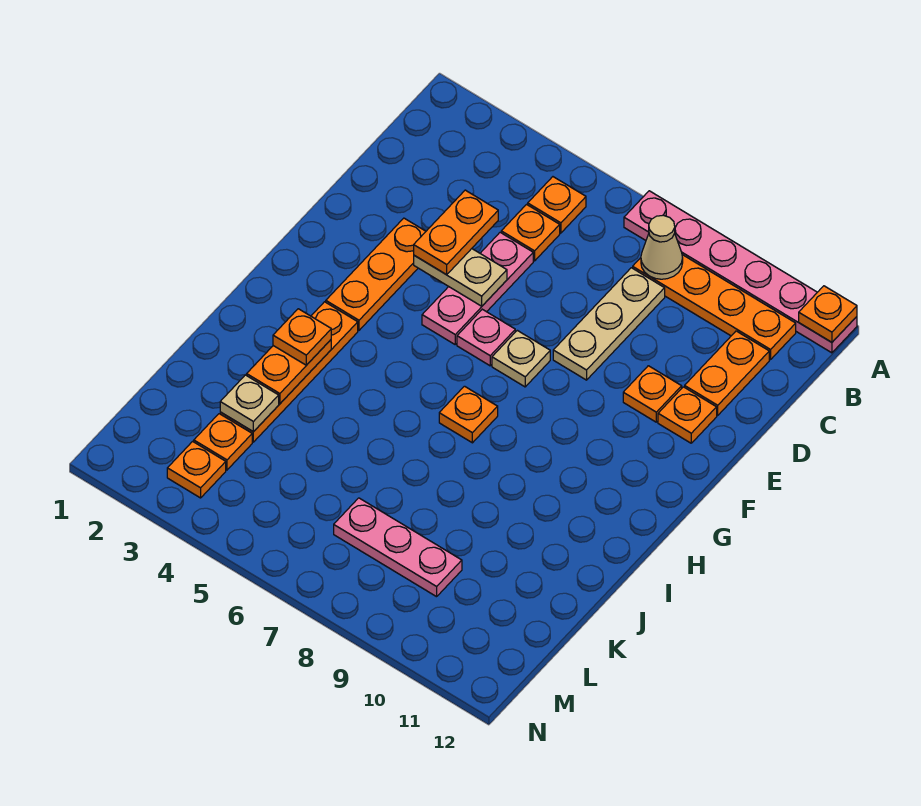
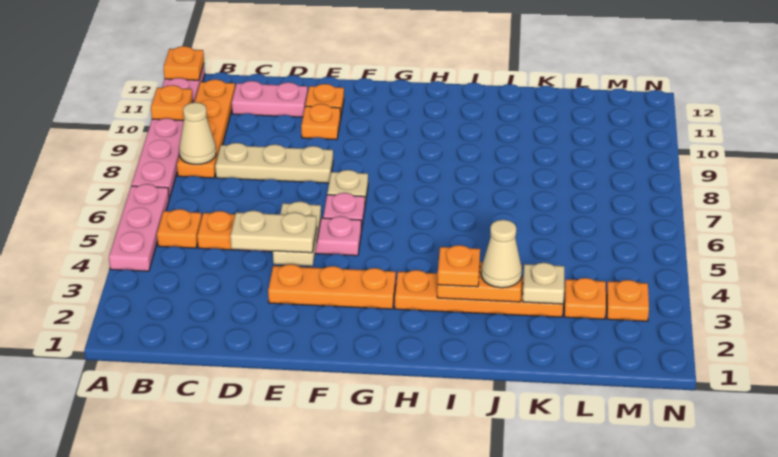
orange 1x2 plate [685,331,769,415] -> pink 1x2 plate [232,81,308,117]
orange 1x2 plate [414,190,498,275] -> tan 1x2 plate [230,210,317,253]
orange 1x1 plate [439,386,498,443] -> orange 1x1 plate moved to [151,85,193,121]
none -> tan 1x1 cone [481,220,522,288]
pink 1x3 plate [334,498,462,597] -> pink 1x3 plate moved to [109,184,169,271]

